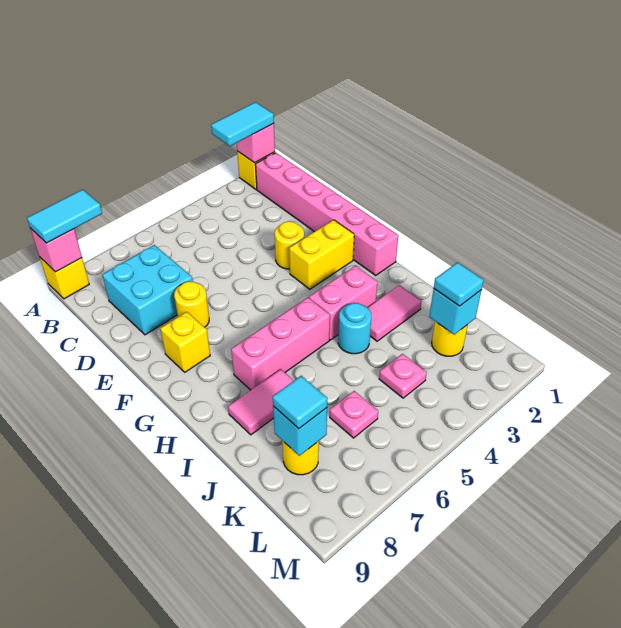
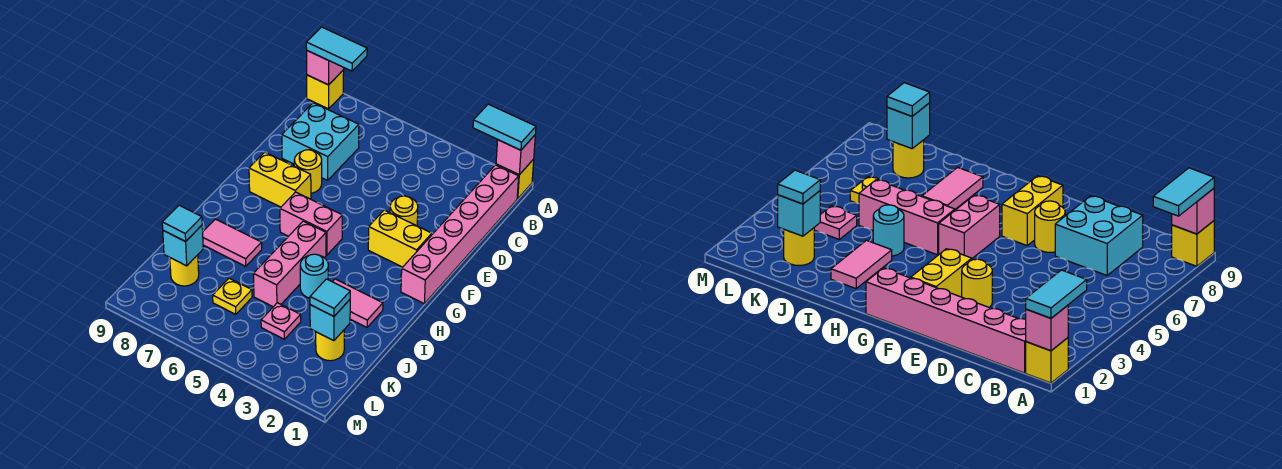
yellow 1x1 brick [160,312,210,372] -> yellow 1x2 brick [249,152,311,207]
pink 1x2 brick [309,266,377,340] -> pink 1x2 brick moved to [280,192,342,255]
pink 1x3 brick [231,298,330,390] -> pink 1x3 brick turned to [253,221,326,307]
pink 1x1 plate [330,391,378,438] -> yellow 1x1 plate [213,278,252,314]

